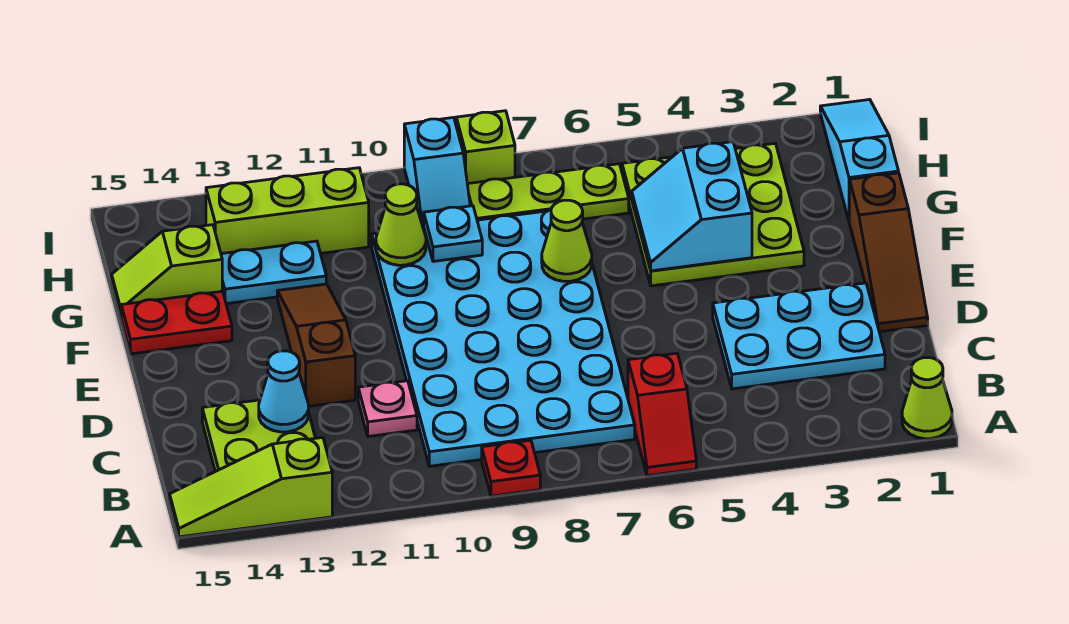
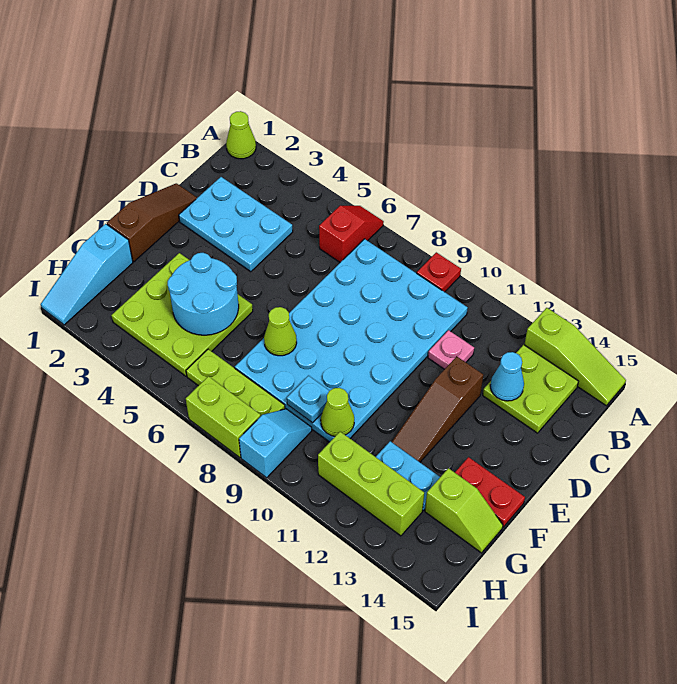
cyan 2x2 slope [632,142,752,271] -> cyan 2x2 round brick [168,253,239,335]
lime 1x1 brick [456,111,515,184] -> lime 1x2 brick [186,376,261,458]

